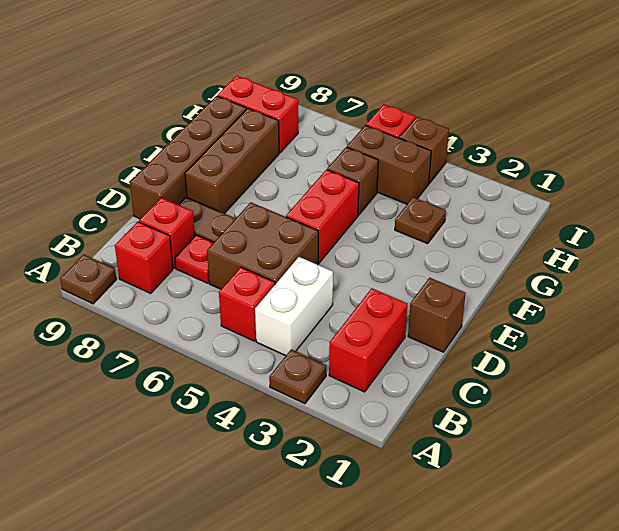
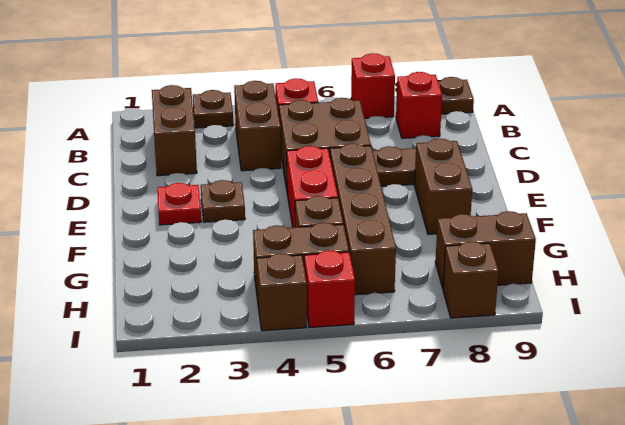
red 1x2 brick [329,288,408,392] -> brown 1x2 brick [152,85,197,176]
white 1x2 brick [255,257,333,356] -> brown 1x2 brick [234,81,281,171]
red 1x1 plate [175,235,214,283] -> red 1x1 plate moved to [157,183,201,225]
red 1x1 brick [139,198,195,268] -> red 1x1 brick moved to [351,53,395,118]
brown 1x1 brick [408,278,466,352] -> brown 1x1 brick moved to [443,242,499,318]
brown 1x4 brick [130,96,246,219] -> brown 1x4 brick moved to [330,143,396,295]
brown 1x3 brick [185,108,279,214] -> brown 1x2 brick [414,138,472,234]
brown 1x1 plate [395,197,446,244] -> brown 1x1 plate moved to [201,180,245,222]
red 1x2 brick [217,76,298,153] -> brown 1x2 brick [435,211,536,288]

